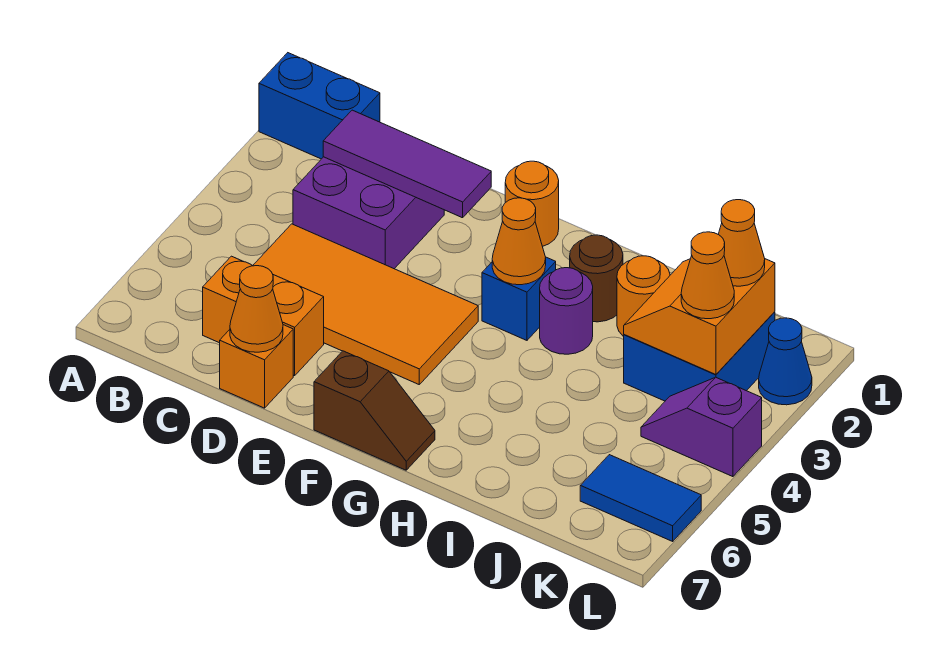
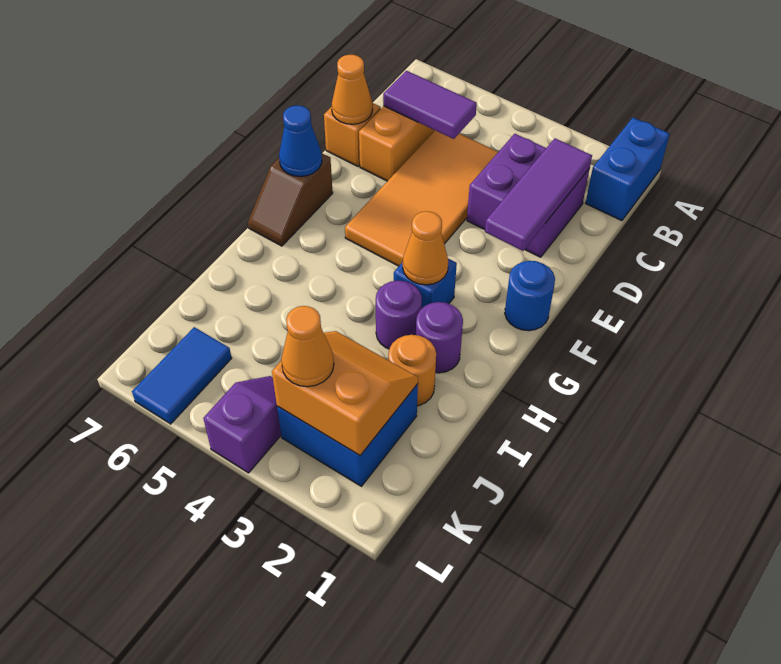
none -> purple 1x2 tile [383,71,477,139]
orange 1x1 round brick [505,161,559,246] -> blue 1x1 round brick [505,261,555,331]
brown 1x1 round brick [570,235,623,322] -> purple 1x1 round brick [416,302,463,373]
orange 1x1 cone [718,200,765,286] -> none
blue 1x1 cone [759,318,812,405] -> blue 1x1 cone moved to [279,105,322,177]

